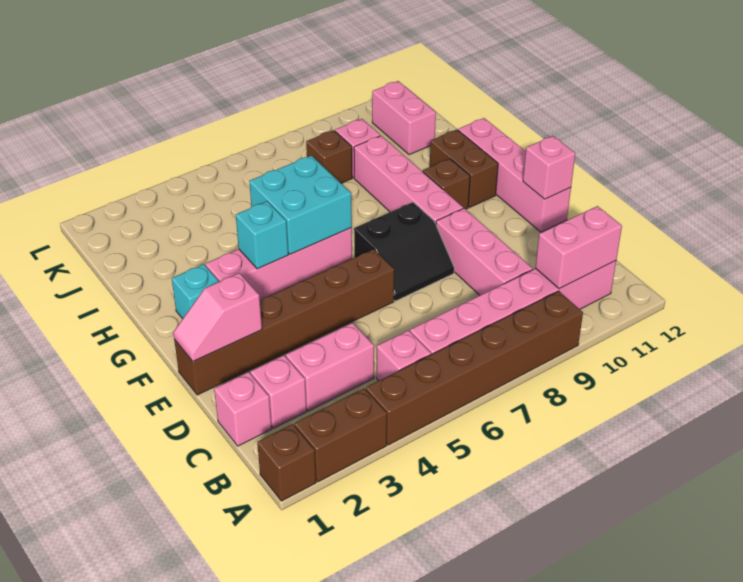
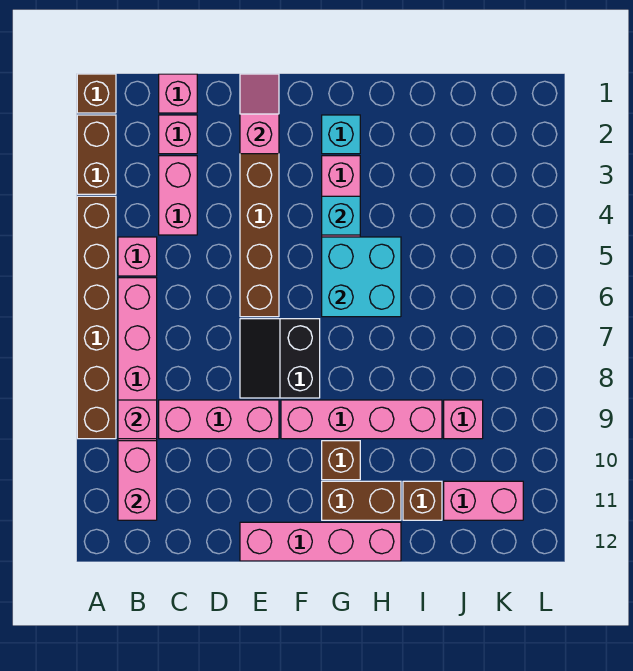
pink 1x1 brick [523,136,575,199] -> pink 1x1 brick moved to [118,400,157,439]
brown 1x1 brick [306,130,352,183] -> brown 1x1 brick moved to [403,481,442,520]

